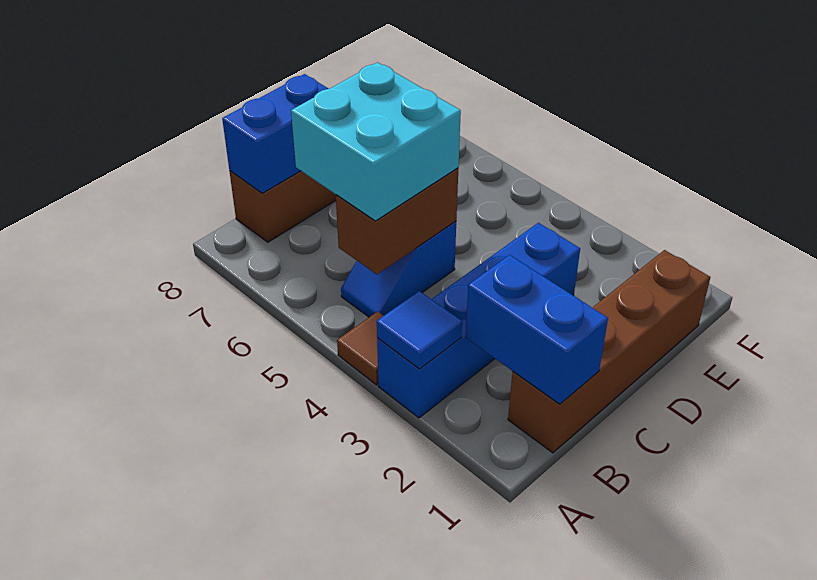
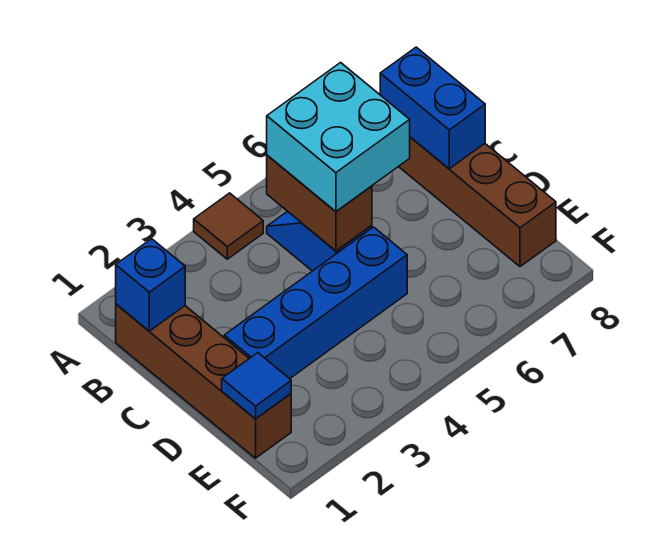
blue 1x4 brick [377,223,580,418] -> blue 1x4 brick turned to [224,227,407,379]
blue 1x1 tile [377,291,462,369] -> blue 1x1 tile moved to [222,353,291,419]
blue 1x2 brick [466,255,608,404] -> blue 1x1 brick [116,239,185,331]

